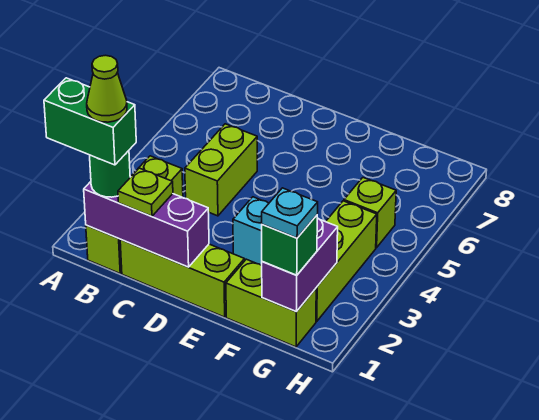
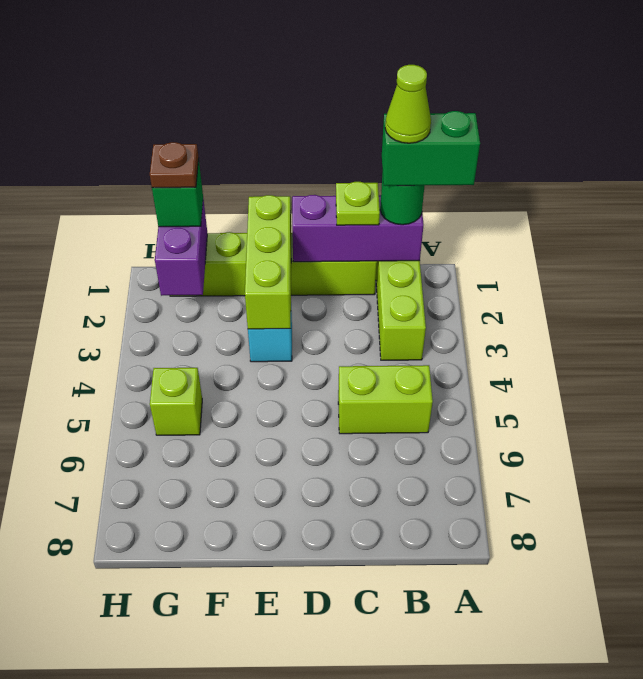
lime 1x2 brick [185,124,257,216] -> lime 1x2 brick turned to [338,365,433,434]
cyan 1x1 plate [262,188,318,238] -> brown 1x1 plate [150,142,199,188]
lime 1x3 brick [316,201,377,321] -> lime 1x3 brick moved to [245,195,291,329]

